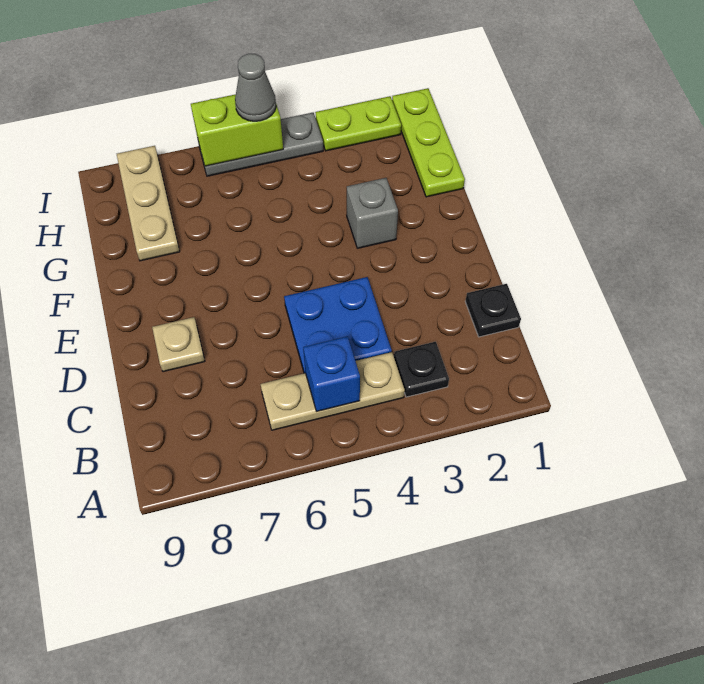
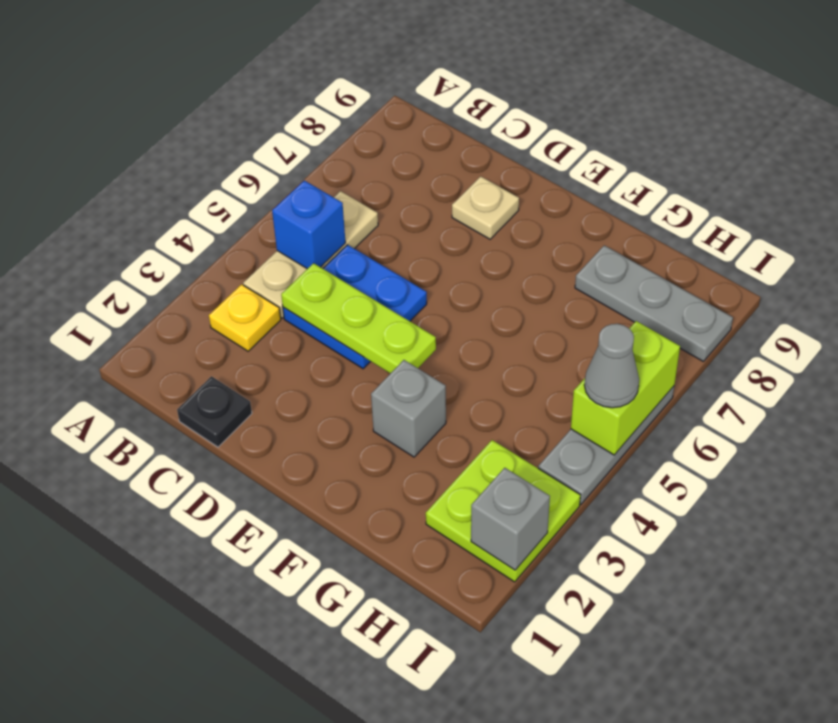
black 1x1 plate [394,342,449,397] -> yellow 1x1 plate [209,284,281,351]
lime 1x3 plate [392,88,465,197] -> lime 1x3 plate moved to [281,263,436,373]
tan 1x3 plate [117,146,180,261] -> grey 1x3 plate [575,245,733,362]
lime 1x2 plate [315,96,401,151] -> lime 2x2 plate [426,440,580,582]
none -> grey 1x1 brick [471,468,550,570]

